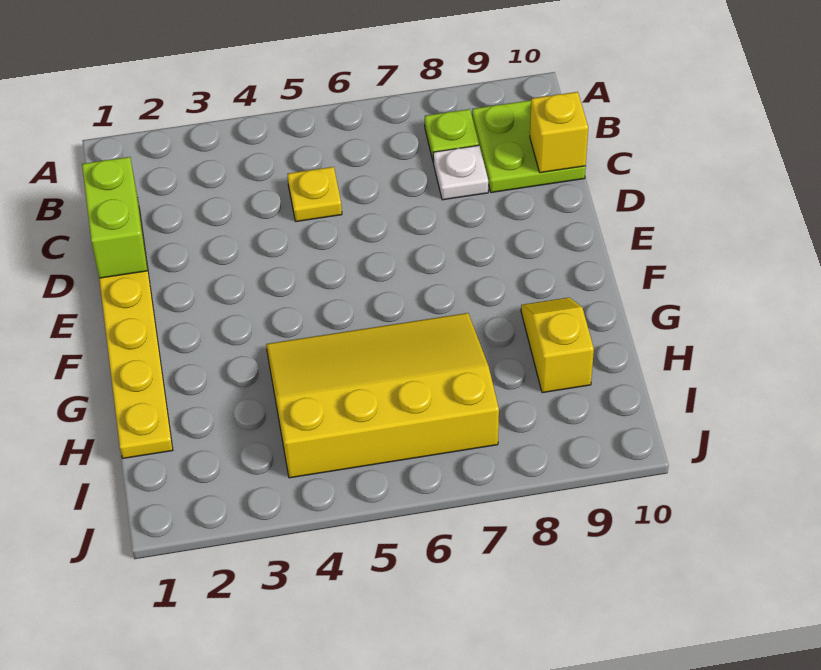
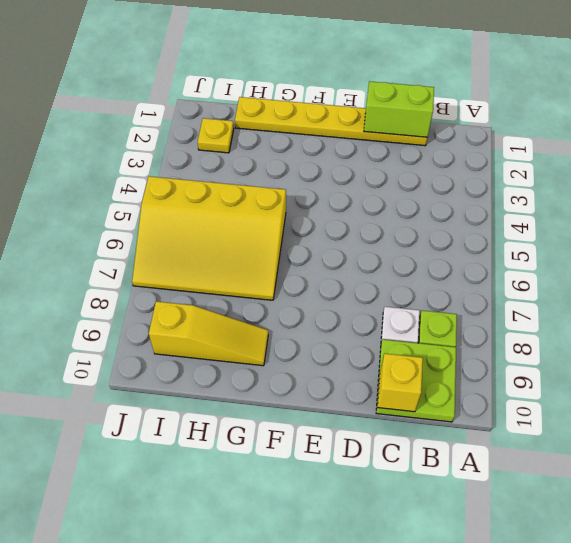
yellow 1x1 plate [287,167,342,222] -> yellow 1x1 plate moved to [198,118,234,153]
yellow 3x4 slope [266,313,499,478] -> yellow 3x4 slope turned to [132,176,286,300]
yellow 1x2 slope [521,298,594,393] -> yellow 1x3 slope [149,301,268,366]

